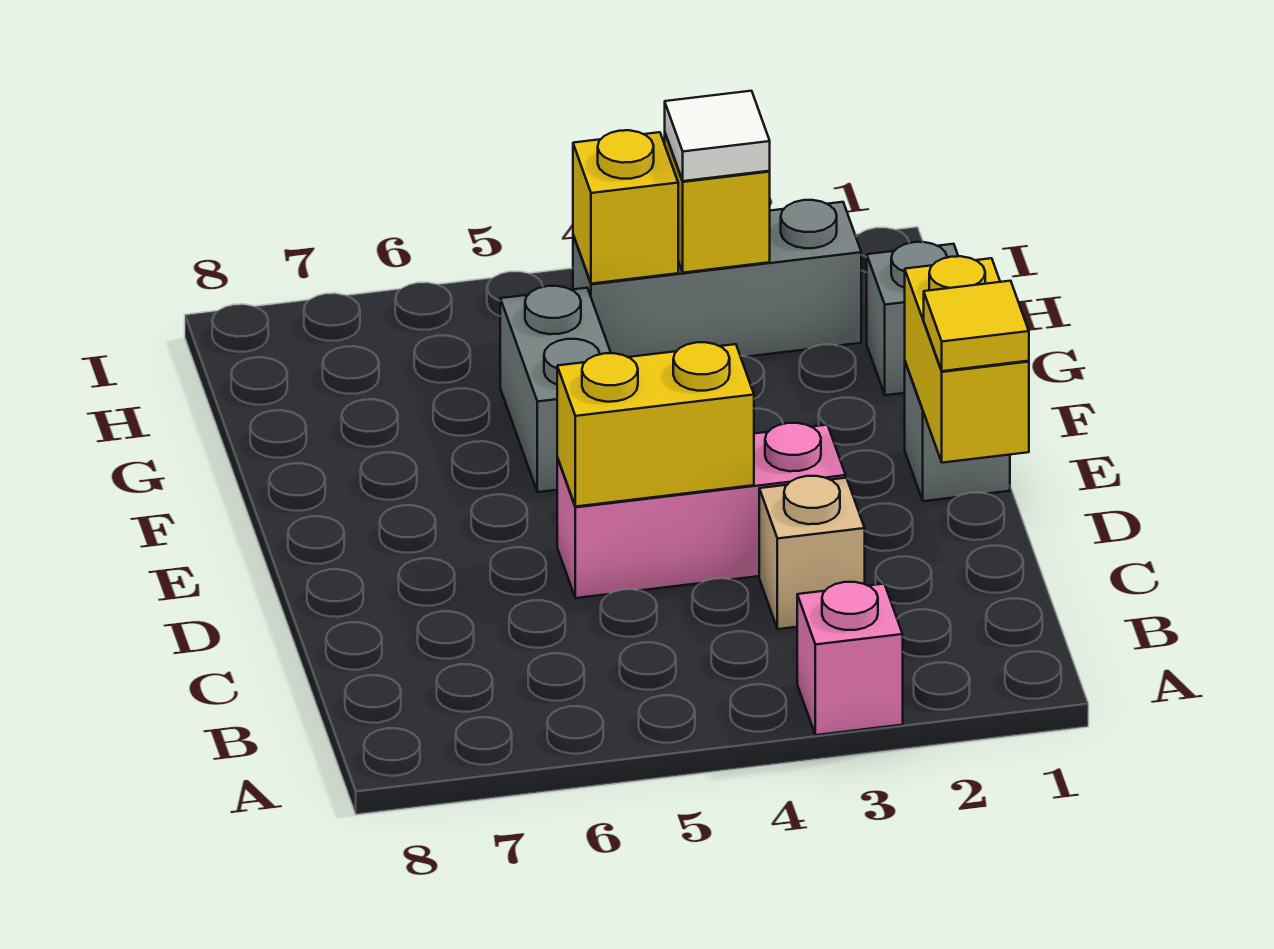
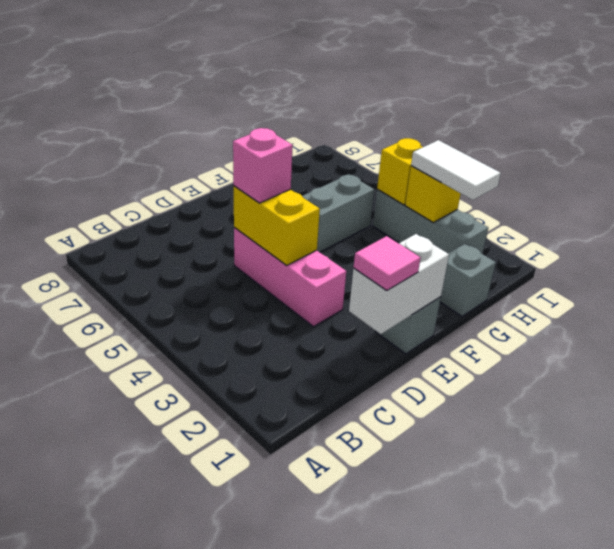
pink 1x1 brick [797,582,903,735] -> pink 1x1 brick moved to [233,128,293,203]
tan 1x1 brick [759,476,865,629] -> none
yellow 1x2 brick [905,256,1029,463] -> white 1x2 brick [349,234,449,334]
yellow 1x1 tile [924,281,1029,371] -> pink 1x1 tile [354,236,420,291]
white 1x1 tile [665,91,770,181] -> white 1x2 tile [411,140,501,200]

